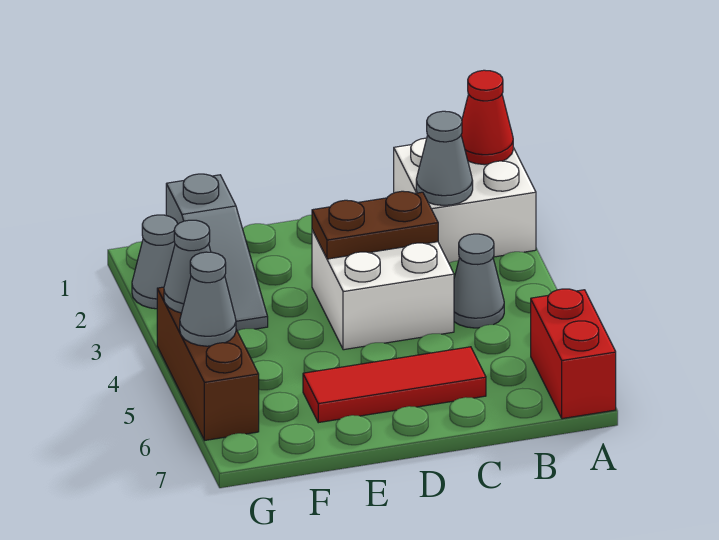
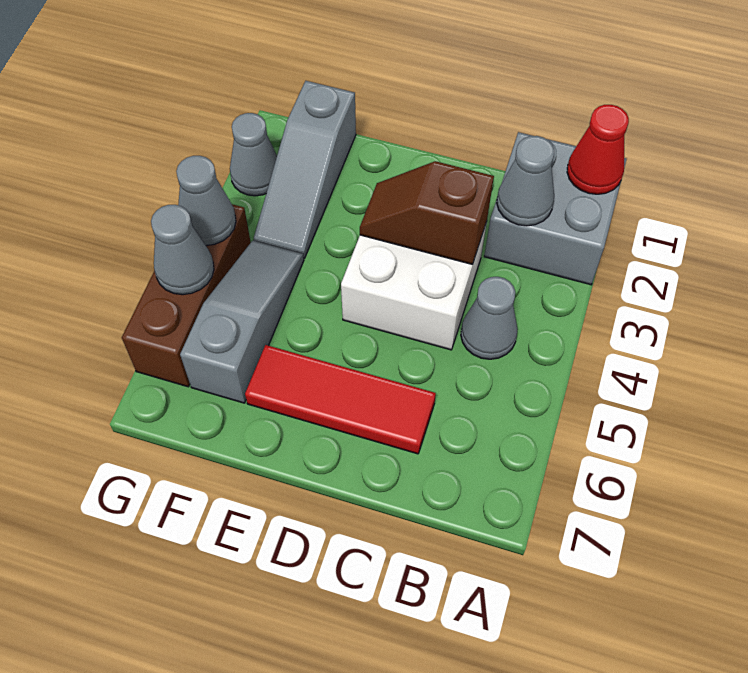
white 2x2 brick [394,138,536,263] -> grey 2x2 brick [484,132,627,285]
red 1x2 brick [531,289,616,419] -> none
brown 1x2 plate [312,191,438,259] -> brown 1x2 slope [360,161,494,265]
none -> grey 1x3 slope [180,240,304,403]

